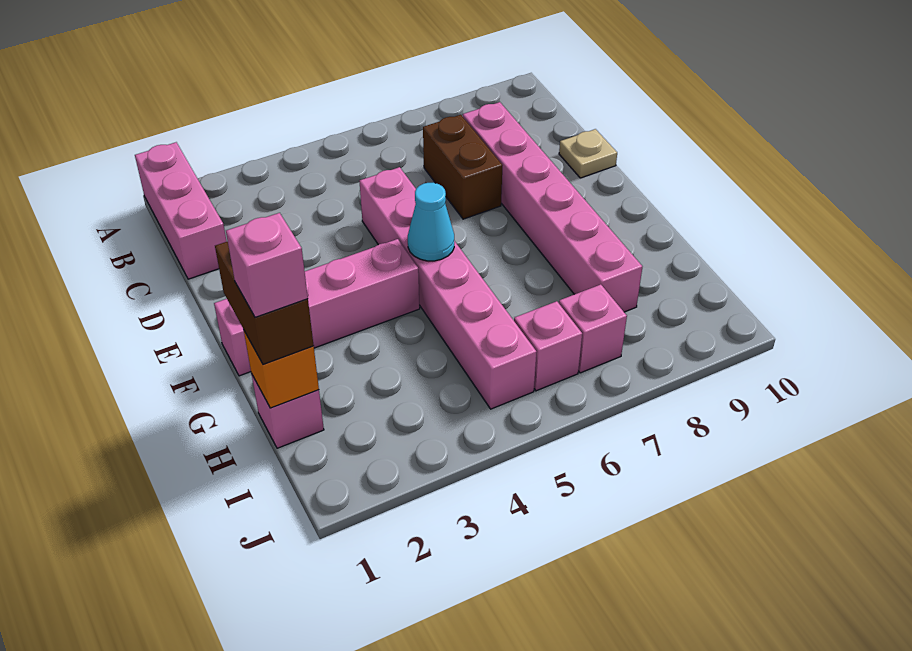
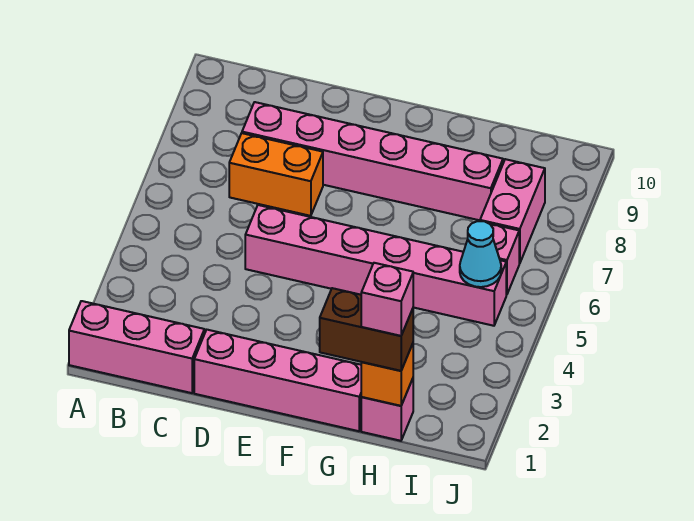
brown 1x2 brick [423,115,502,219] -> orange 1x2 brick [229,133,323,216]
tan 1x1 plate [559,129,617,178] -> none
pink 1x4 brick [214,239,420,376] -> pink 1x4 brick turned to [194,330,361,431]
cyan 1x1 cone [408,183,454,261] -> cyan 1x1 cone moved to [460,221,501,287]
pink 1x1 brick [559,284,627,373] -> pink 1x2 brick [480,159,545,264]

